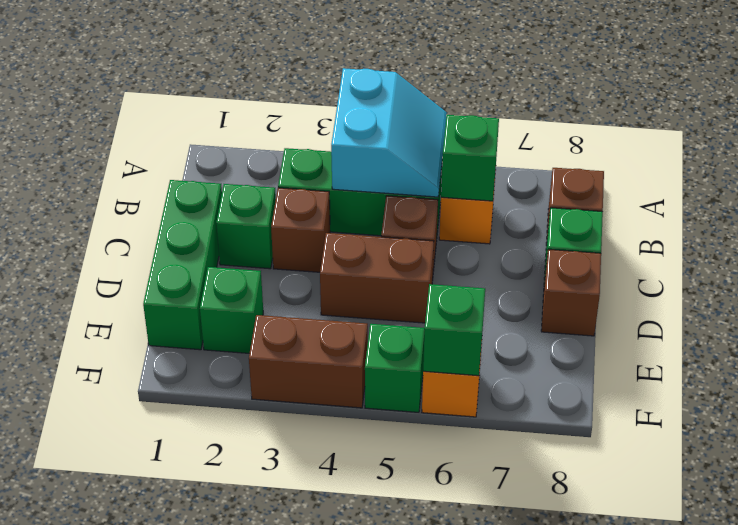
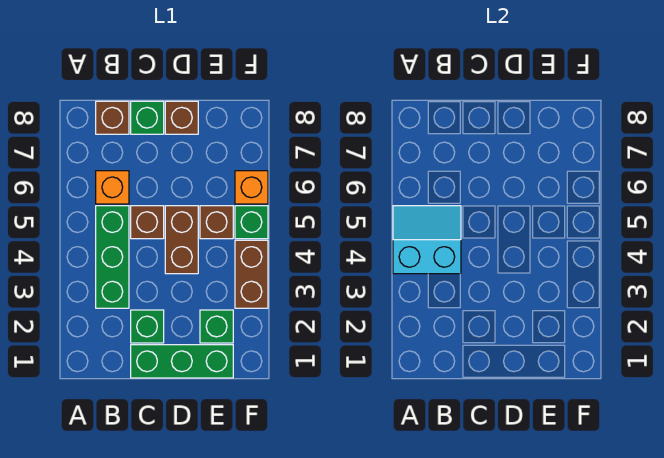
green 1x1 brick [441,115,499,201] -> none
brown 1x1 brick [271,188,330,272] -> brown 1x1 brick moved to [200,206,233,239]
green 1x1 brick [423,284,485,376] -> none

